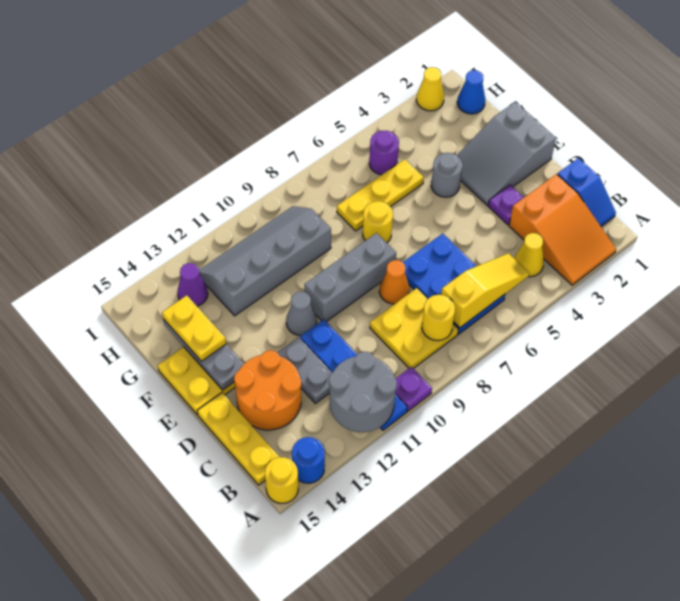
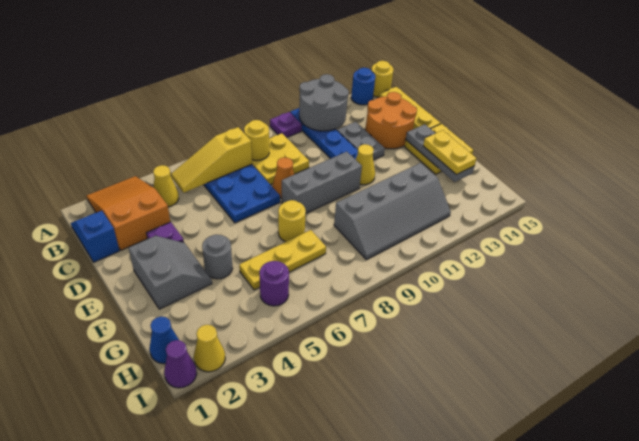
grey 2x3 slope [457,102,556,205] -> grey 2x2 slope [129,236,212,309]
grey 1x1 cone [286,292,317,336] -> yellow 1x1 cone [356,144,375,185]
purple 1x1 cone [177,263,208,306] -> purple 1x1 cone moved to [164,340,197,388]

